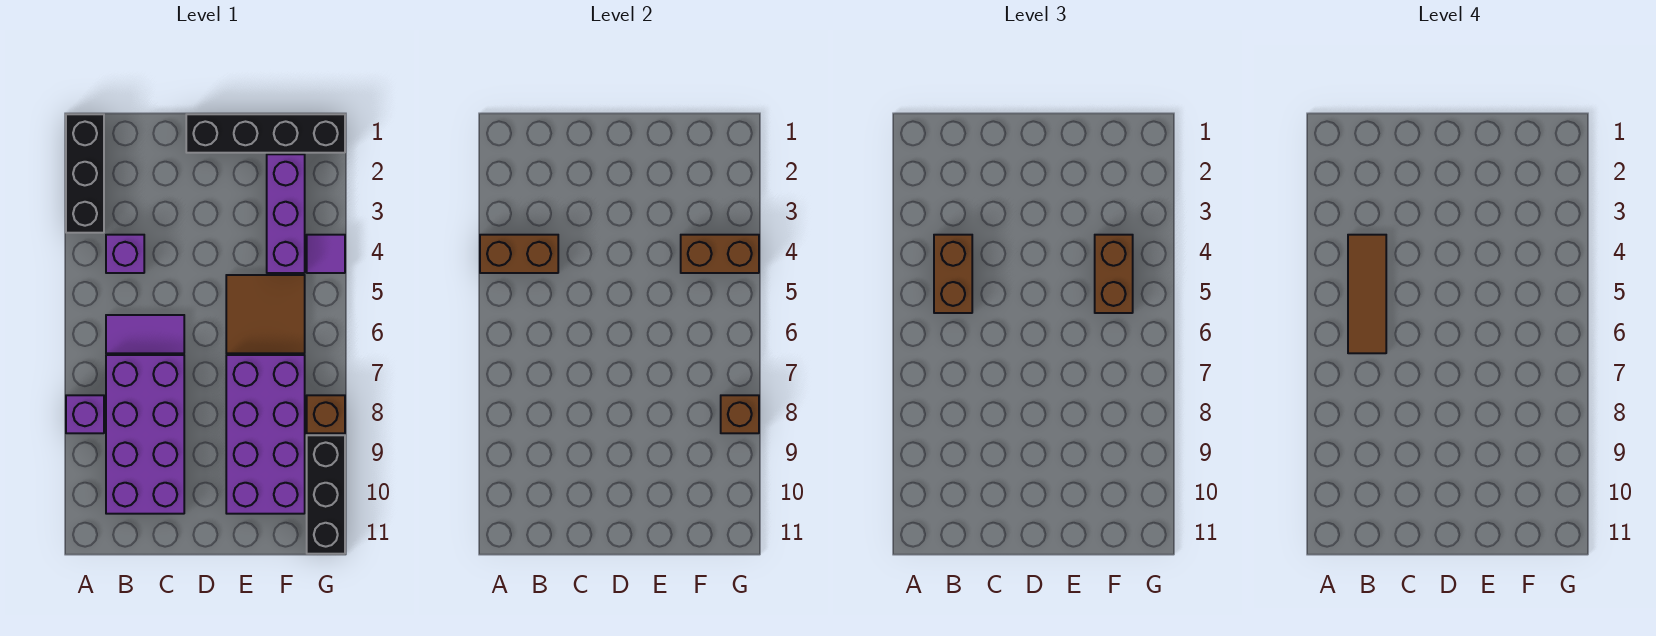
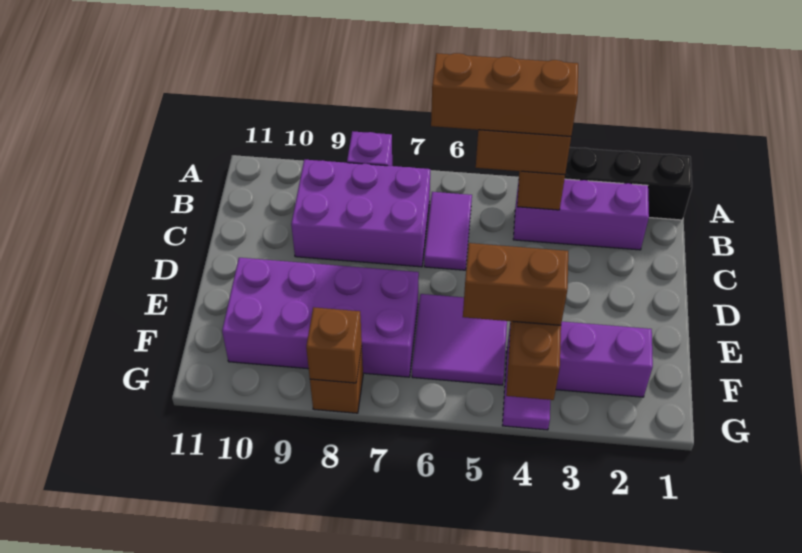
purple 1x1 brick [106,235,144,273] -> purple 1x3 brick [513,179,649,250]
brown 1x3 tile [1348,235,1386,353] -> brown 1x3 brick [431,53,578,136]
purple 2x4 brick [106,355,184,514] -> purple 2x3 brick [291,160,430,267]
black 1x4 brick [186,114,345,153] -> none
brown 2x2 tile [226,275,305,353] -> purple 2x2 tile [412,294,507,385]
black 1x3 brick [307,435,345,554] -> none

